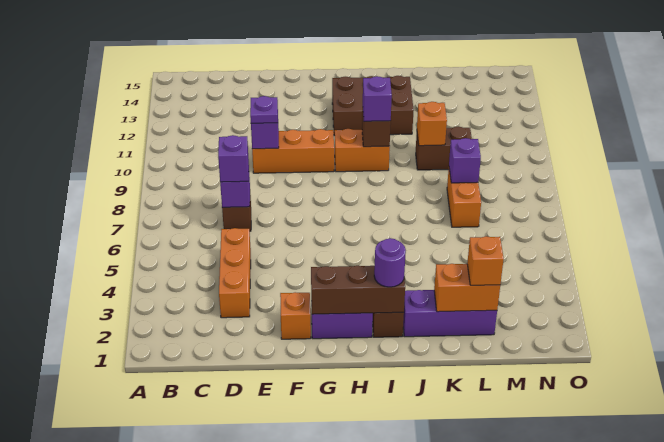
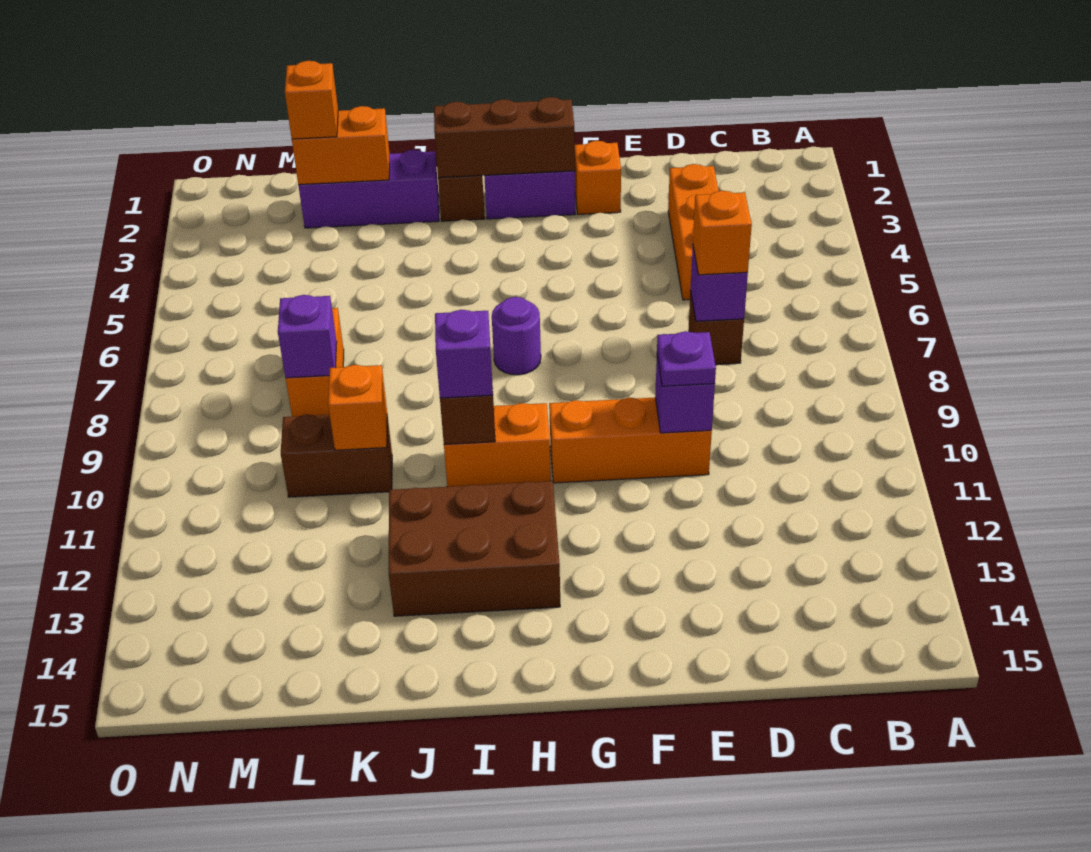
purple 1x1 brick [218,135,249,182] -> orange 1x1 brick [693,191,752,275]
purple 1x1 round brick [374,238,406,287] -> purple 1x1 round brick moved to [492,297,541,375]

